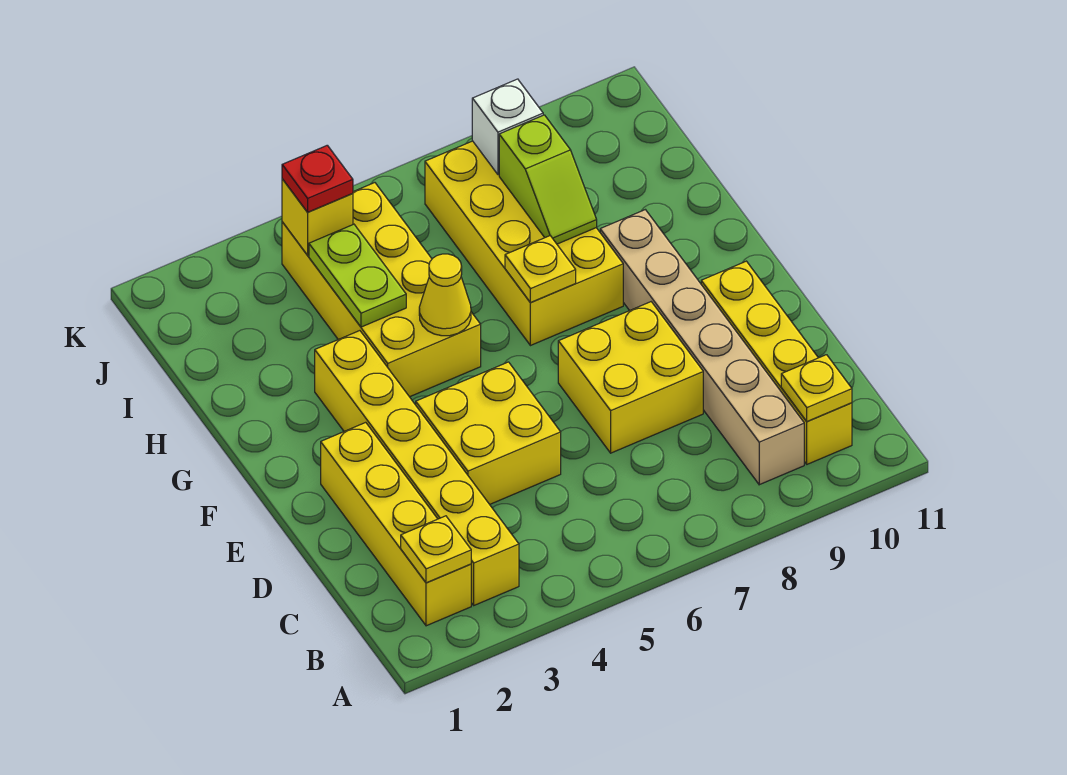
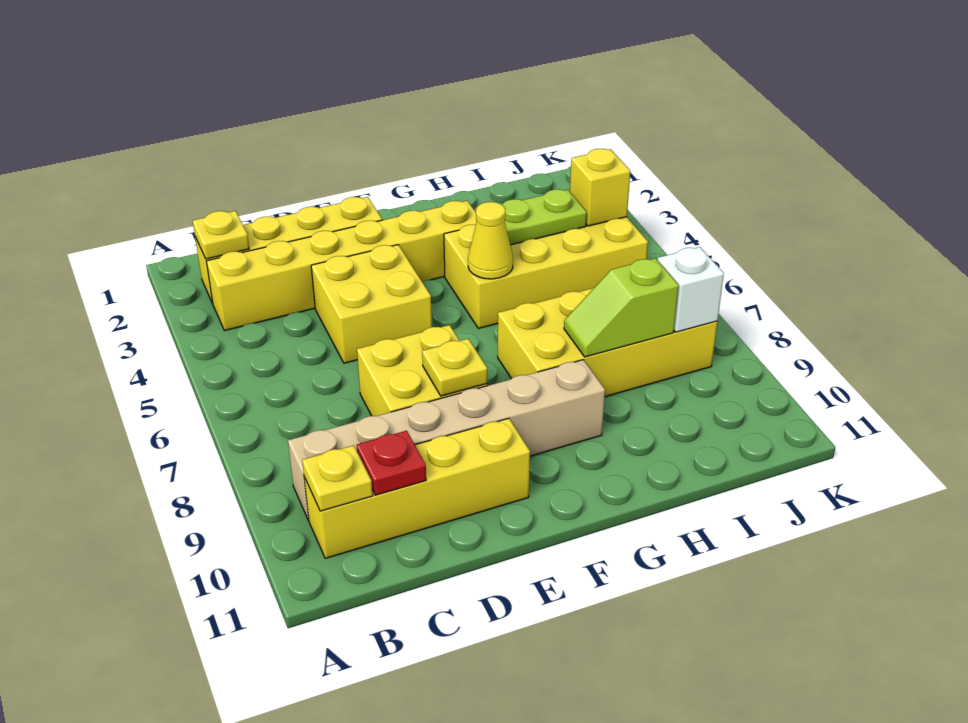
yellow 1x1 plate [505,236,576,303] -> yellow 1x1 plate moved to [422,339,487,396]
red 1x1 plate [282,145,353,212] -> red 1x1 plate moved to [356,431,426,495]

